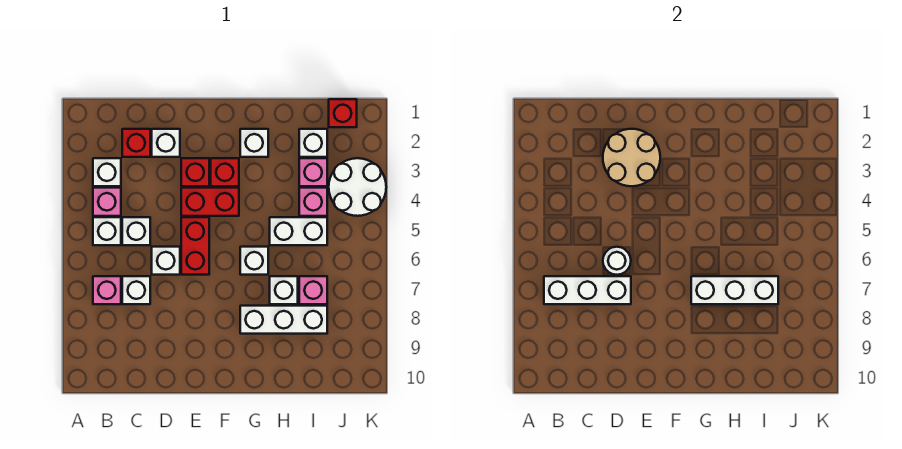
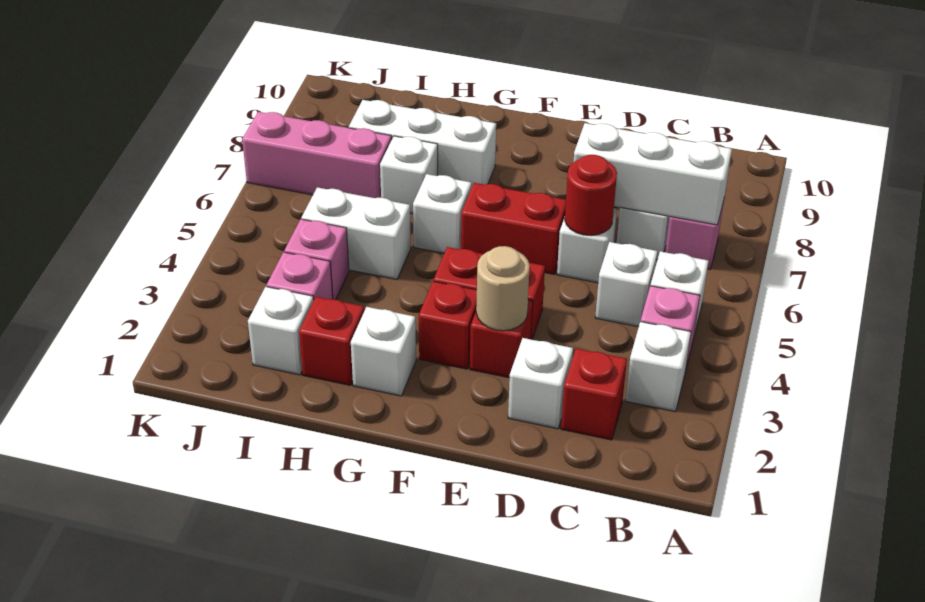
tan 2x2 round brick [603,129,660,186] -> tan 1x1 round brick [476,246,530,331]
white 1x1 round brick [603,247,631,275] -> red 1x1 round brick [565,155,617,235]
red 1x2 brick [181,217,209,275] -> red 1x2 brick turned to [461,183,566,274]
white 1x3 brick [691,276,778,304] -> none
pink 1x1 brick [299,276,327,304] -> pink 1x3 brick [242,112,392,198]
red 1x1 brick [329,99,357,127] -> red 1x1 brick moved to [299,297,364,385]
white 2x2 round brick [329,158,386,216] -> none

